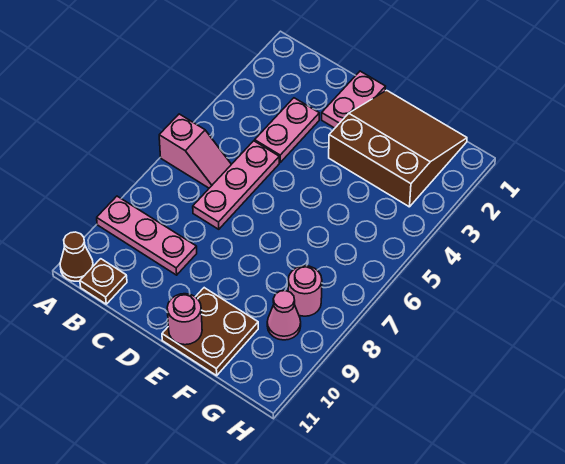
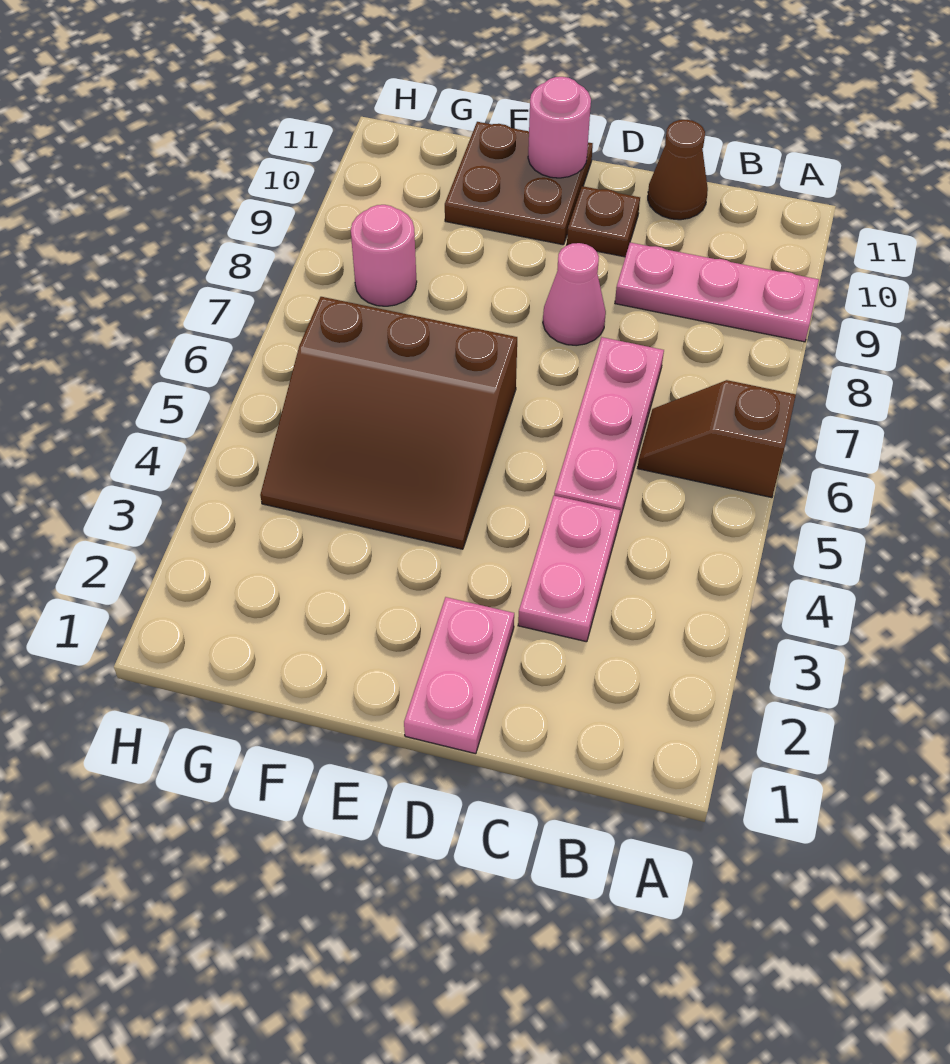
pink 1x2 slope [159,114,231,188] -> brown 1x2 slope [638,380,796,498]
brown 1x1 cone [60,232,93,281] -> brown 1x1 cone moved to [648,120,708,220]
brown 1x1 plate [80,259,127,304] -> brown 1x1 plate moved to [567,186,640,257]
brown 3x3 slope [329,90,467,207] -> brown 3x3 slope moved to [260,297,517,549]
pink 1x1 cone [267,291,301,340] -> pink 1x1 cone moved to [543,243,606,346]

